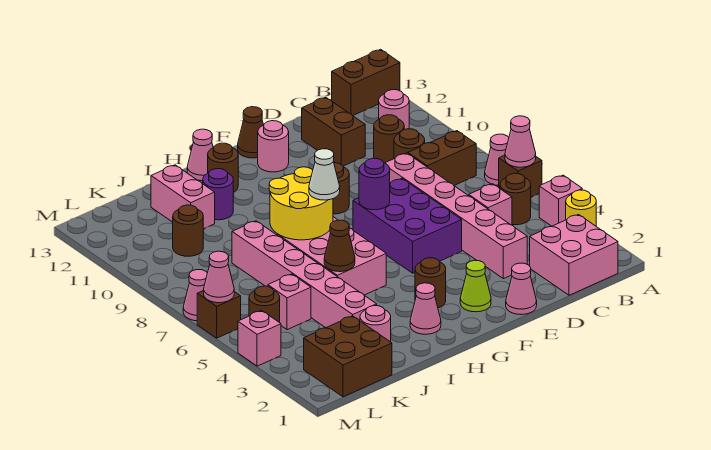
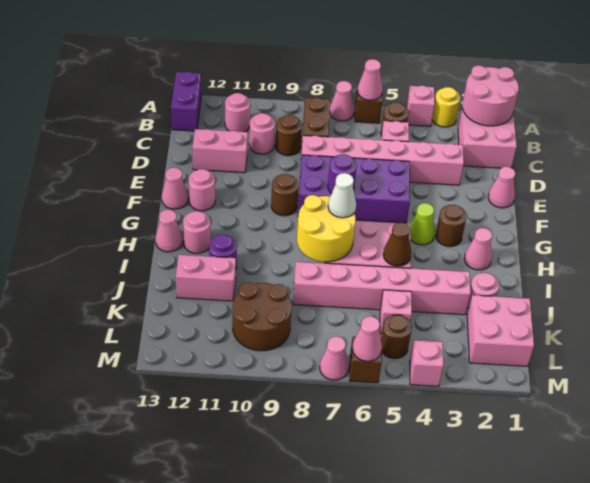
none -> pink 2x2 round brick [462,65,519,126]
brown 1x2 brick [332,49,400,116] -> purple 1x2 brick [171,72,201,131]
brown 1x1 round brick [374,115,404,163] -> pink 1x1 round brick [249,113,275,154]
brown 1x2 brick [302,97,365,166] -> pink 1x2 brick [192,129,247,173]
purple 2x3 brick [353,178,462,273] -> purple 2x4 brick [298,155,410,223]
lime 1x1 cone [460,260,491,312] -> lime 1x1 cone moved to [410,203,435,245]
brown 1x1 cone [238,107,263,158] -> pink 1x1 cone [162,167,188,209]
brown 1x1 round brick [208,143,238,192] -> pink 1x1 round brick [183,211,211,254]
brown 2x2 brick [304,316,392,397] -> pink 2x2 brick [467,295,534,366]
brown 1x1 round brick [173,205,203,256] -> brown 2x2 round brick [233,282,291,351]

